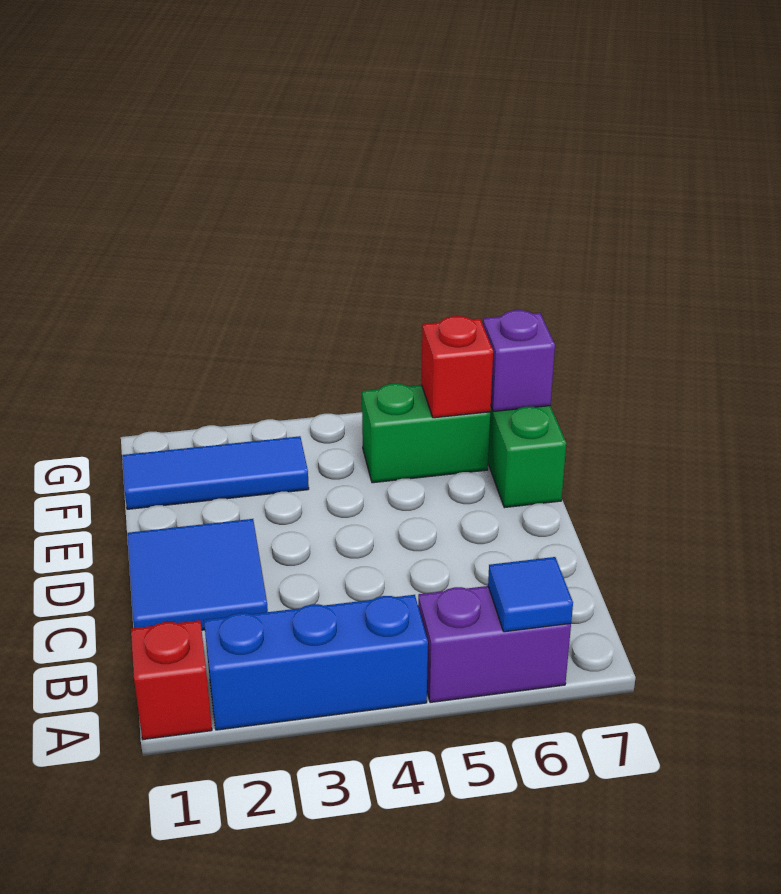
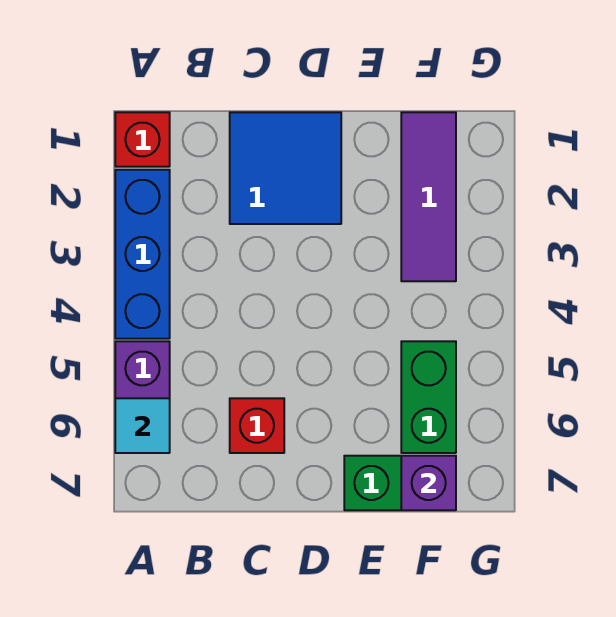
blue 1x1 tile [488,557,573,632] -> cyan 1x1 tile [115,398,170,453]
blue 1x3 tile [122,436,309,509] -> purple 1x3 tile [401,112,456,281]
red 1x1 brick [422,316,493,418] -> red 1x1 brick moved to [230,398,284,453]

